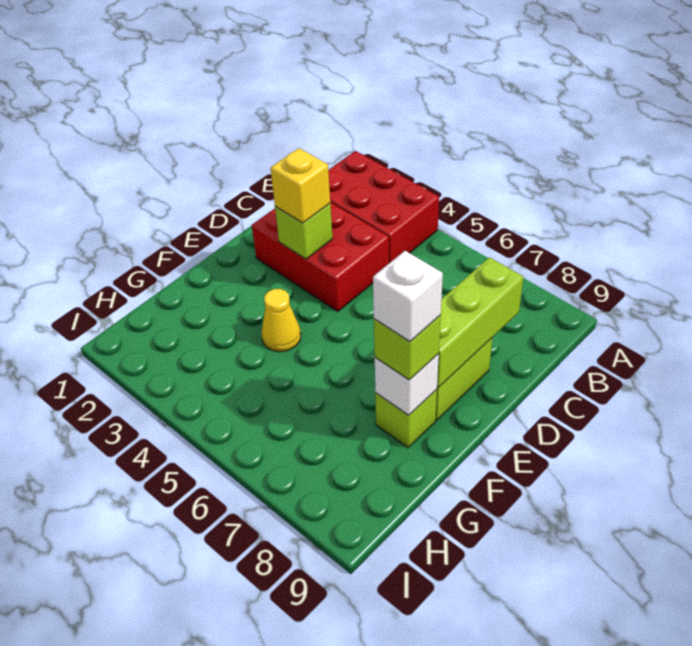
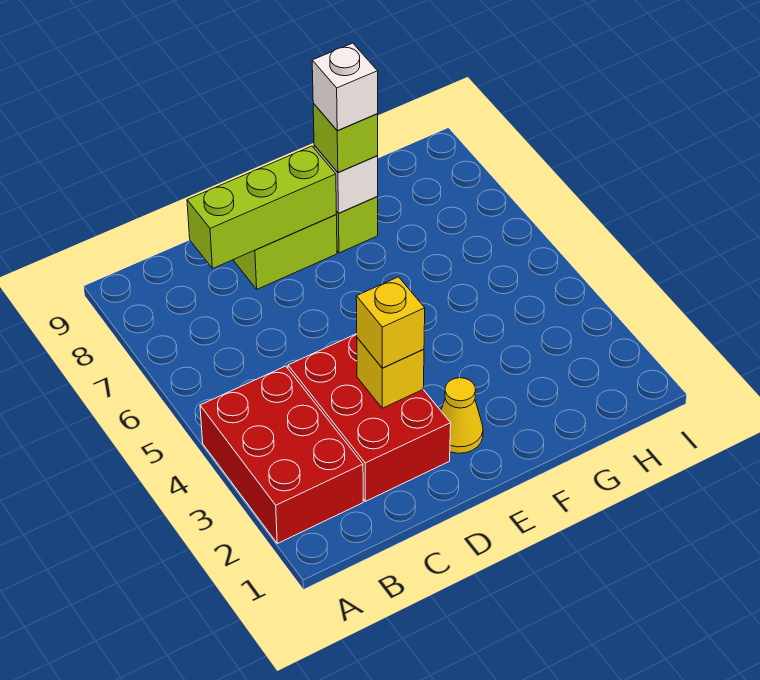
lime 1x1 brick [275,204,333,259] -> yellow 1x1 brick [357,338,424,408]
yellow 1x1 cone [262,289,301,352] -> yellow 1x1 cone moved to [441,378,483,453]

